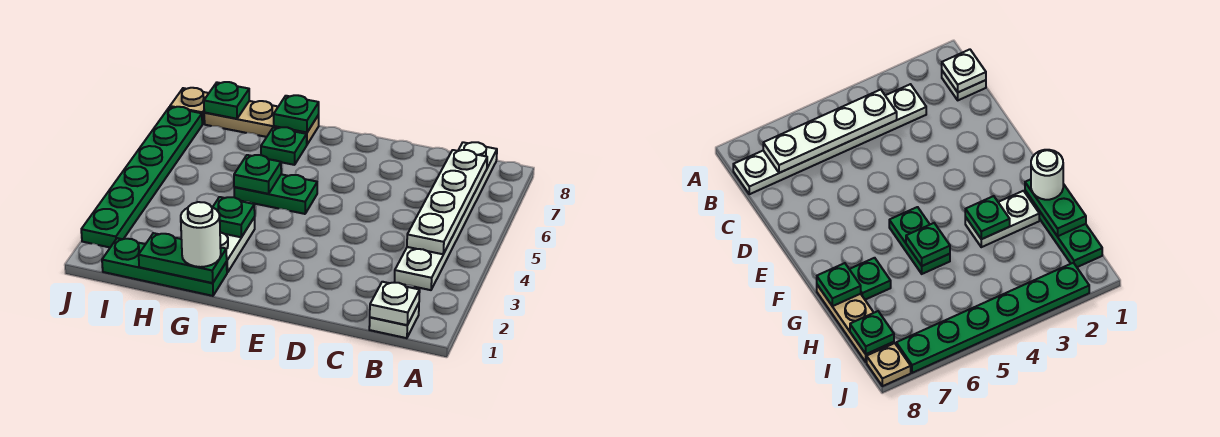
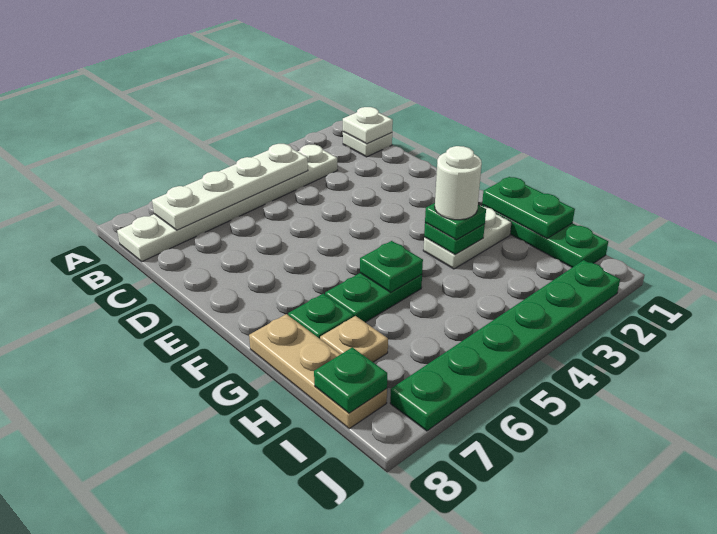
green 1x2 plate [234,174,317,214] -> green 1x2 plate turned to [325,273,422,322]
white 1x1 round brick [181,202,221,267] -> white 1x1 round brick moved to [435,146,482,220]
green 1x1 plate [274,95,319,133] -> green 1x1 plate moved to [425,203,486,240]
tan 1x1 plate [170,88,209,124] -> tan 1x1 plate moved to [320,316,388,362]

